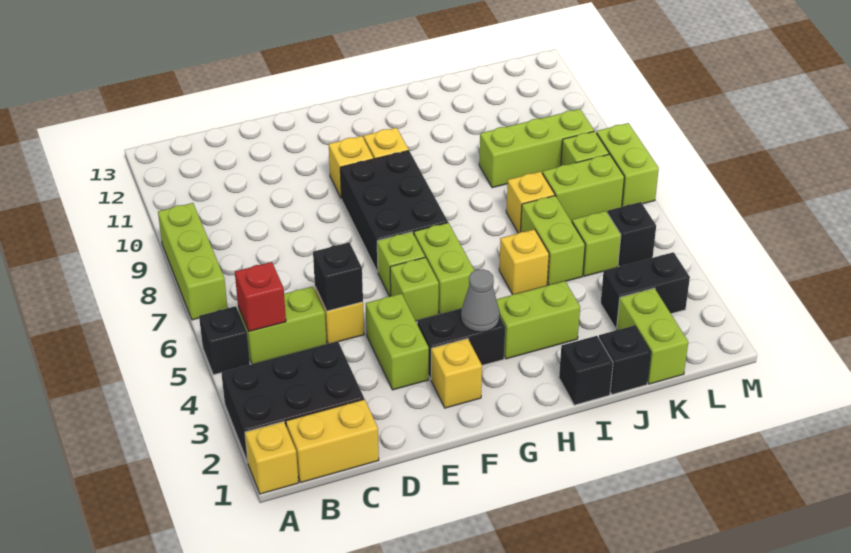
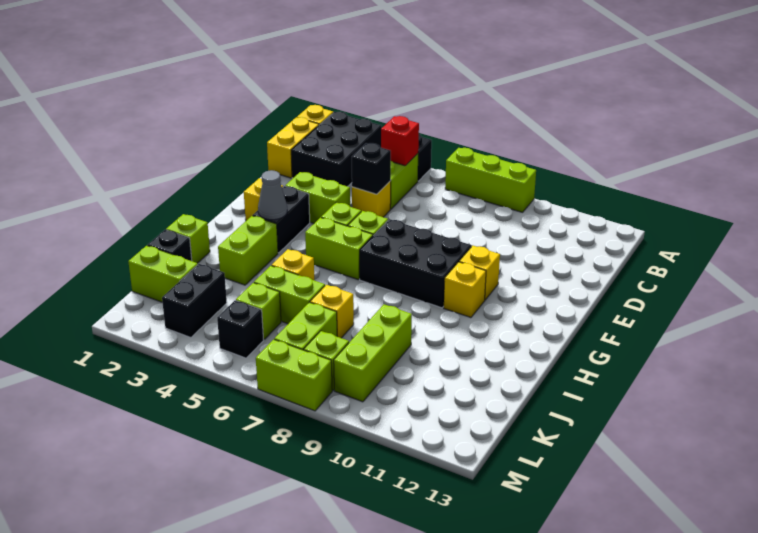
black 1x1 brick [559,336,613,405] -> lime 1x1 brick [166,214,210,263]

